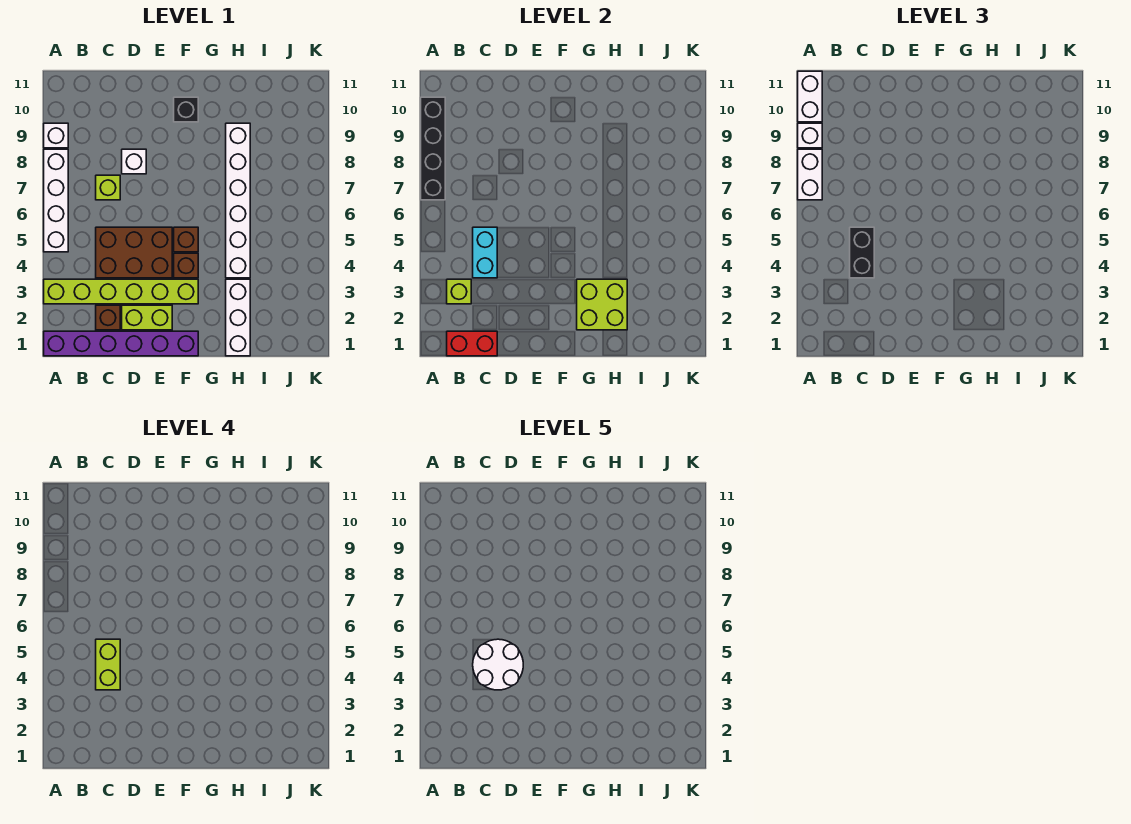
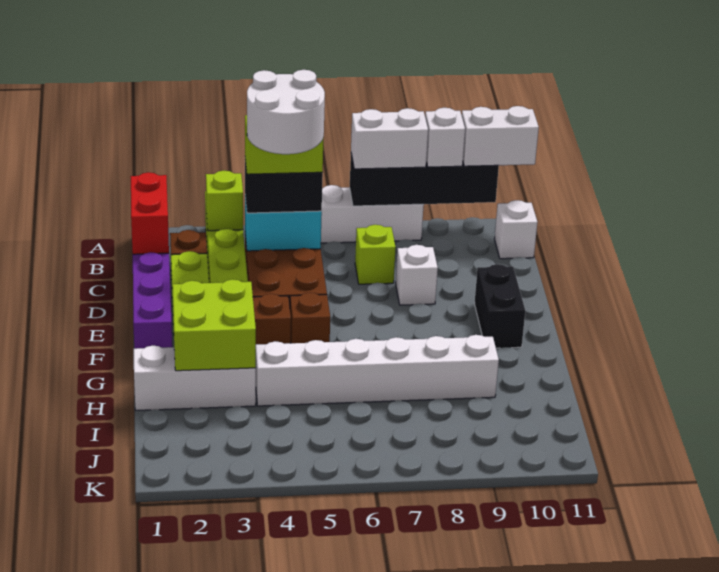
white 1x1 brick [44,123,68,148] -> white 1x1 brick moved to [495,200,537,259]
black 1x1 brick [174,97,198,122] -> black 1x2 brick [475,264,525,348]

